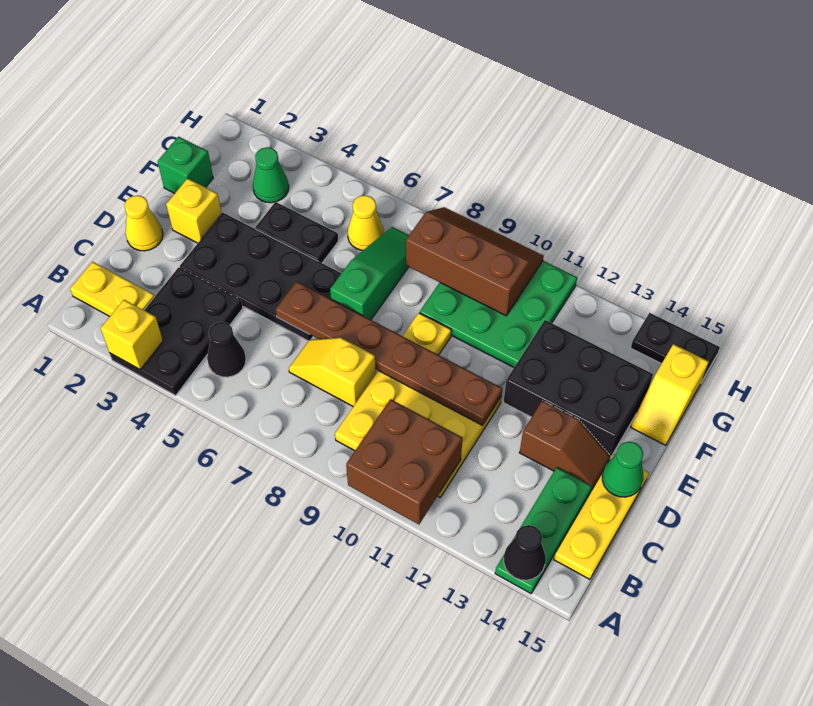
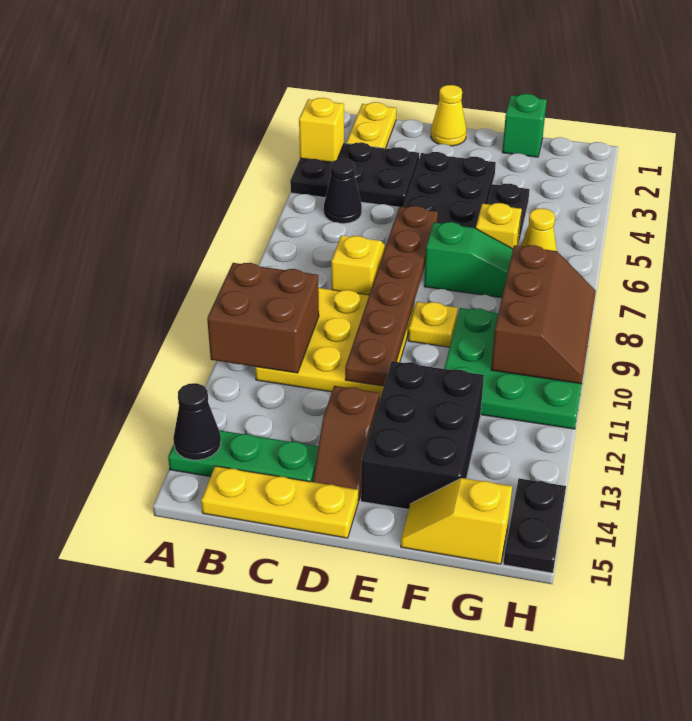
green 1x1 cone [602,441,643,497] -> none
yellow 1x1 brick [166,178,222,243] -> yellow 1x1 brick moved to [476,203,522,249]
green 1x1 cone [253,147,289,203] -> none

